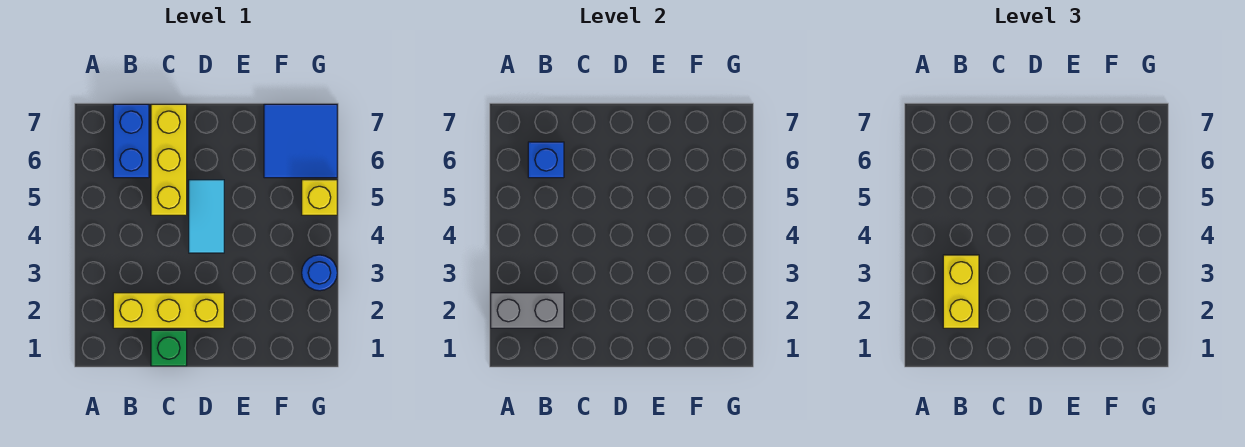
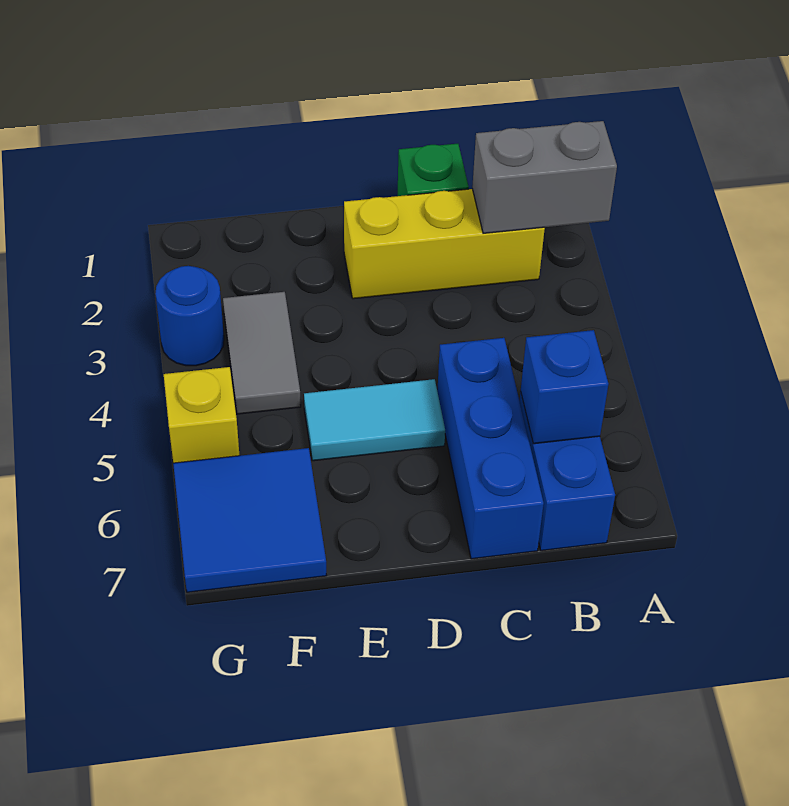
yellow 1x2 brick [943,255,979,328] -> none
yellow 1x3 brick [151,104,187,215] -> blue 1x3 brick [437,338,544,559]
cyan 1x2 tile [189,180,224,253] -> cyan 1x2 tile turned to [304,379,445,461]
none -> grey 1x2 tile [223,292,301,414]

